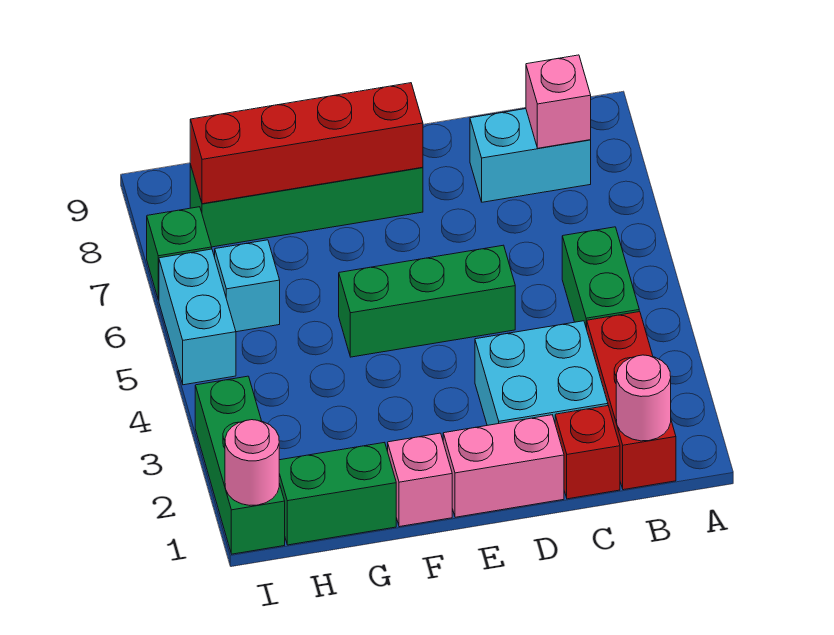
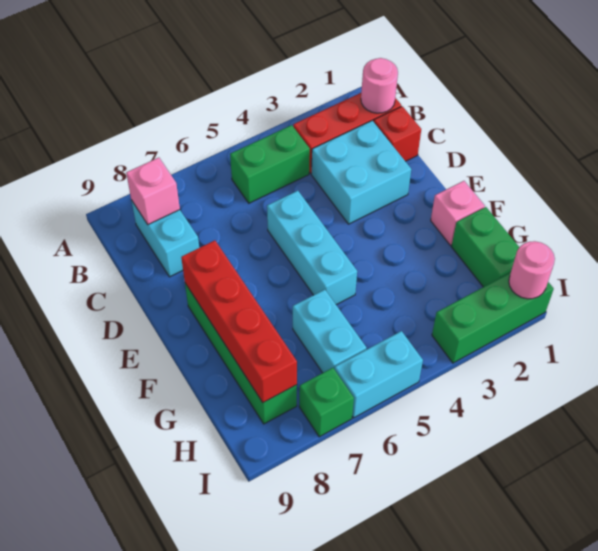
pink 1x2 brick [443,415,564,517] -> none
green 1x3 brick [339,245,515,357] -> cyan 1x3 brick [267,191,357,305]
cyan 1x1 brick [215,240,280,332] -> cyan 1x2 brick [293,290,366,373]

